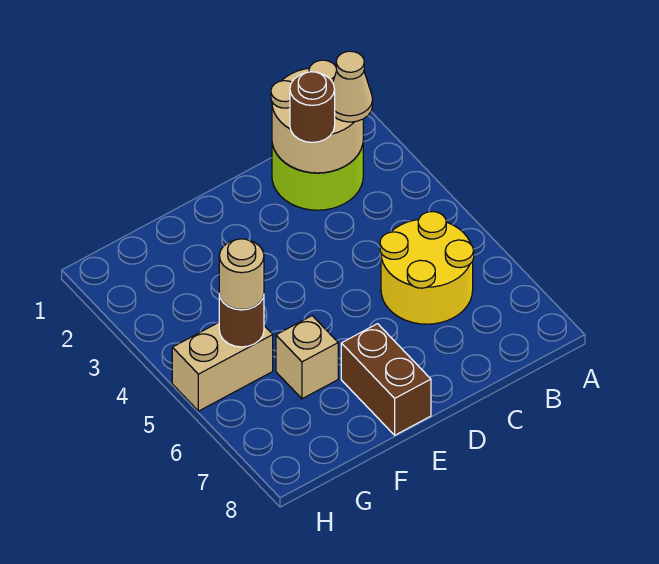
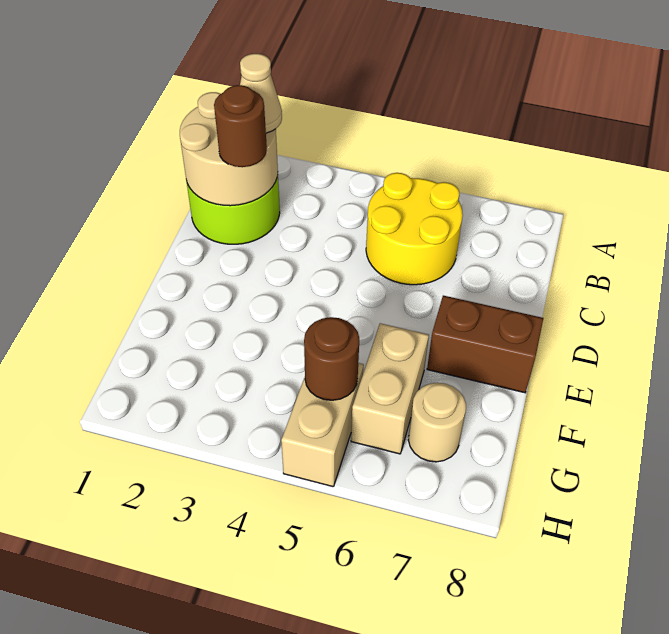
tan 1x1 brick [276,316,338,399] -> tan 1x2 brick [351,323,429,454]
tan 1x1 round brick [219,239,264,310] -> tan 1x1 round brick moved to [408,383,466,462]

